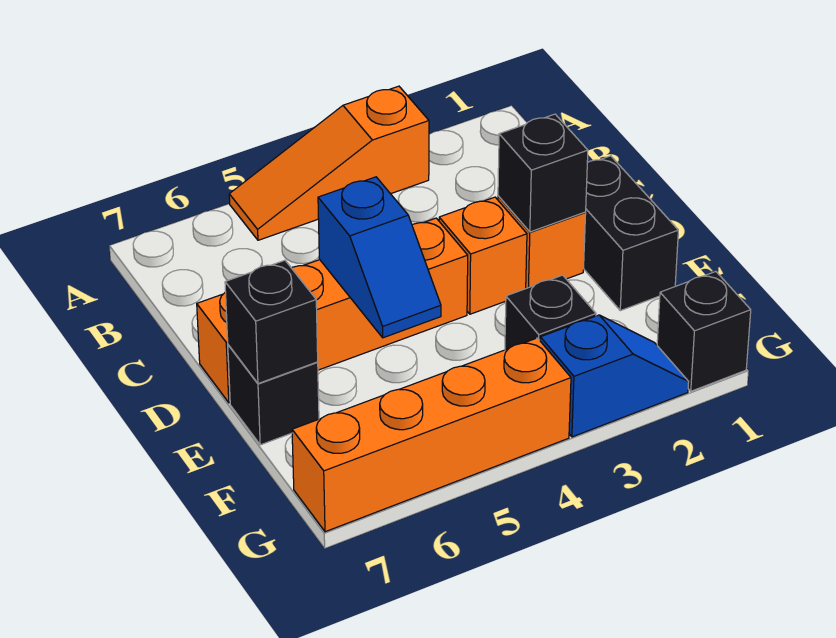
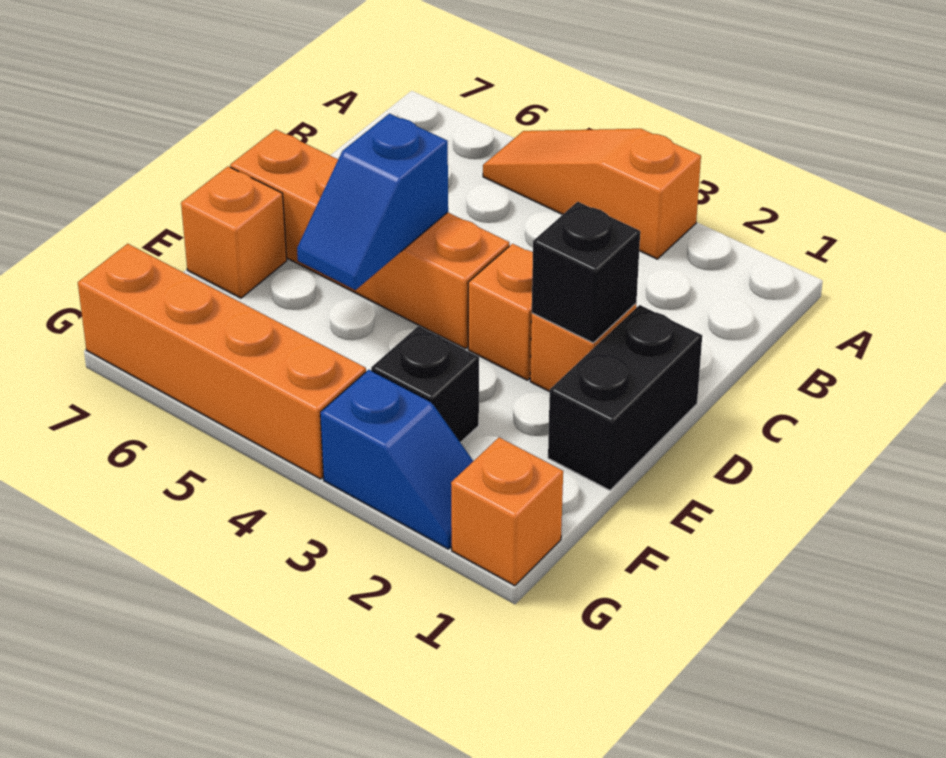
black 1x1 brick [228,345,319,445] -> orange 1x1 brick [181,166,287,298]
black 1x1 brick [225,260,318,384] -> none
black 1x1 brick [657,272,751,391] -> orange 1x1 brick [451,438,563,586]

